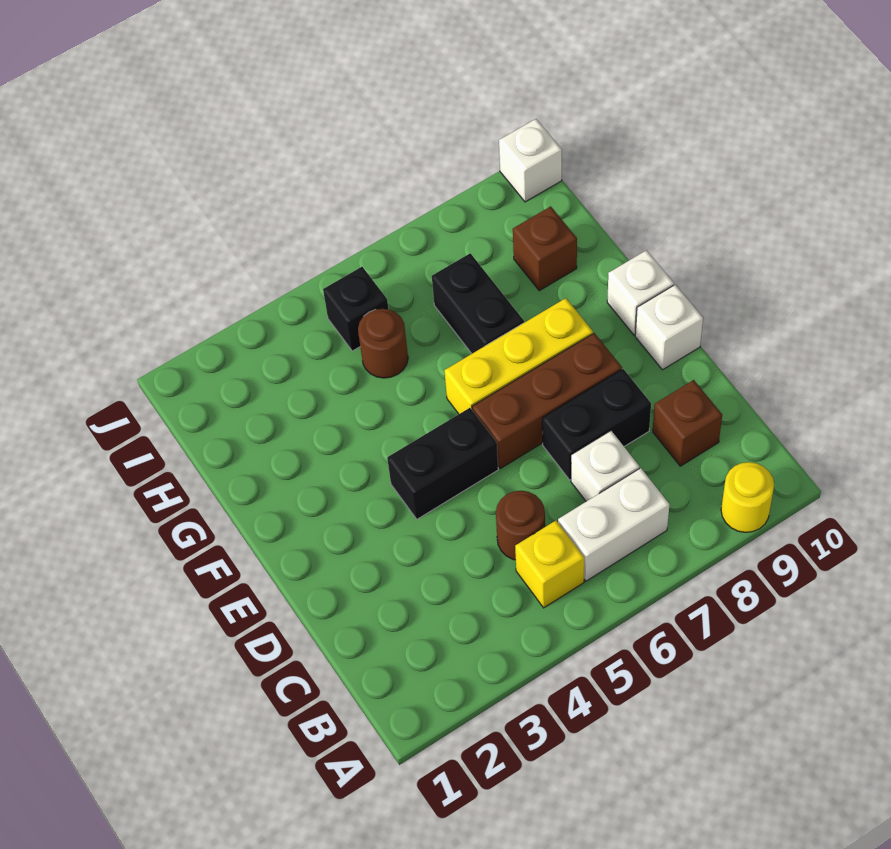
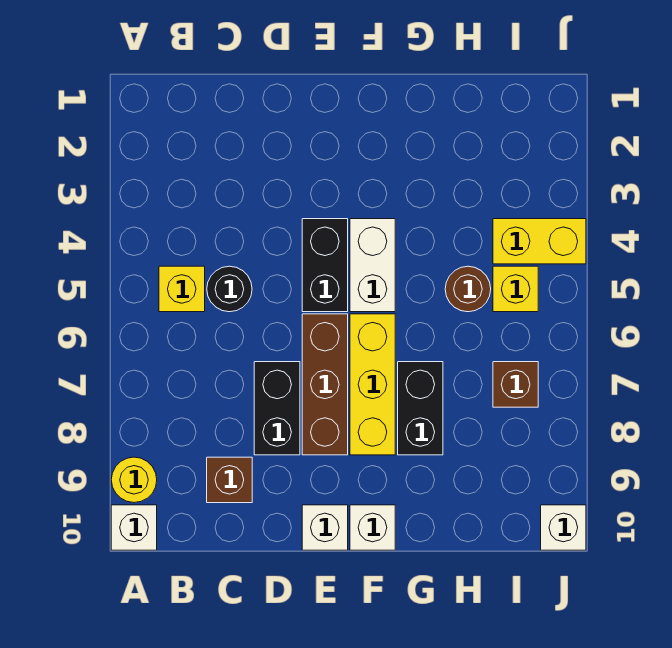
white 1x2 brick [558,468,670,581] -> white 1x2 brick moved to [350,219,395,312]
brown 1x1 round brick [496,491,545,560] -> black 1x1 round brick [207,266,252,312]
white 1x1 brick [571,431,639,501] -> white 1x1 brick moved to [111,505,157,550]
black 1x2 brick [432,253,524,354] -> black 1x2 brick turned to [398,362,443,455]
brown 1x1 brick [513,206,577,291] -> brown 1x1 brick moved to [493,362,538,407]
none -> yellow 1x2 brick [493,219,586,264]
black 1x1 brick [323,267,388,351] -> yellow 1x1 brick [493,266,538,312]

